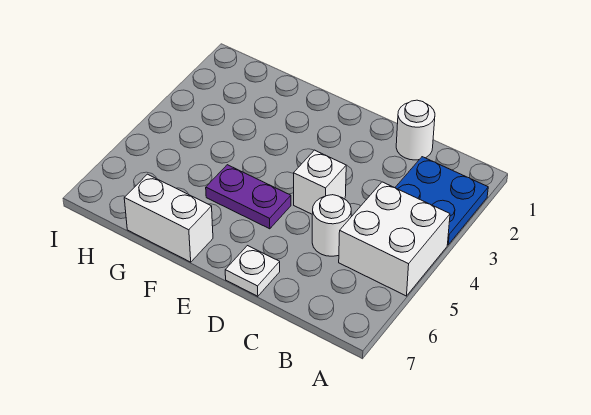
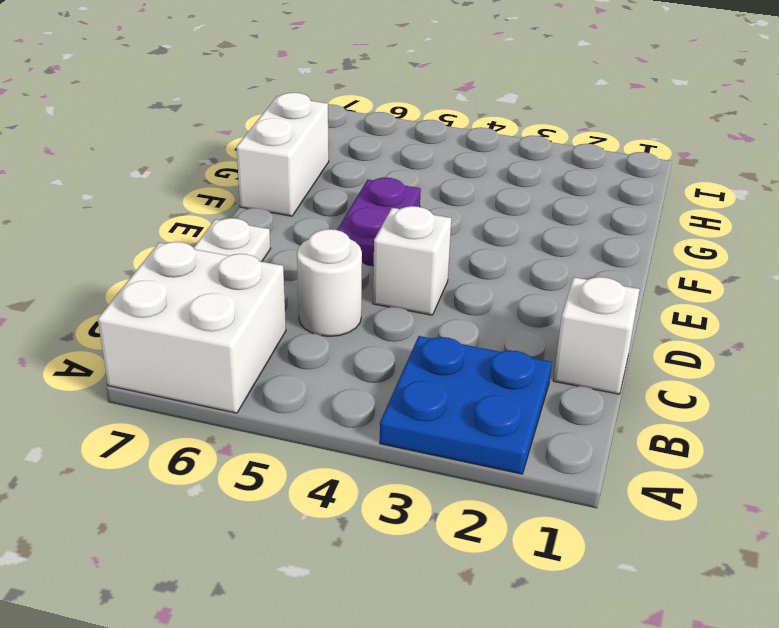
white 2x2 brick [339,182,450,296] -> white 2x2 brick moved to [98,242,286,413]
white 1x1 round brick [396,100,435,160] -> white 1x1 brick [553,277,640,394]

